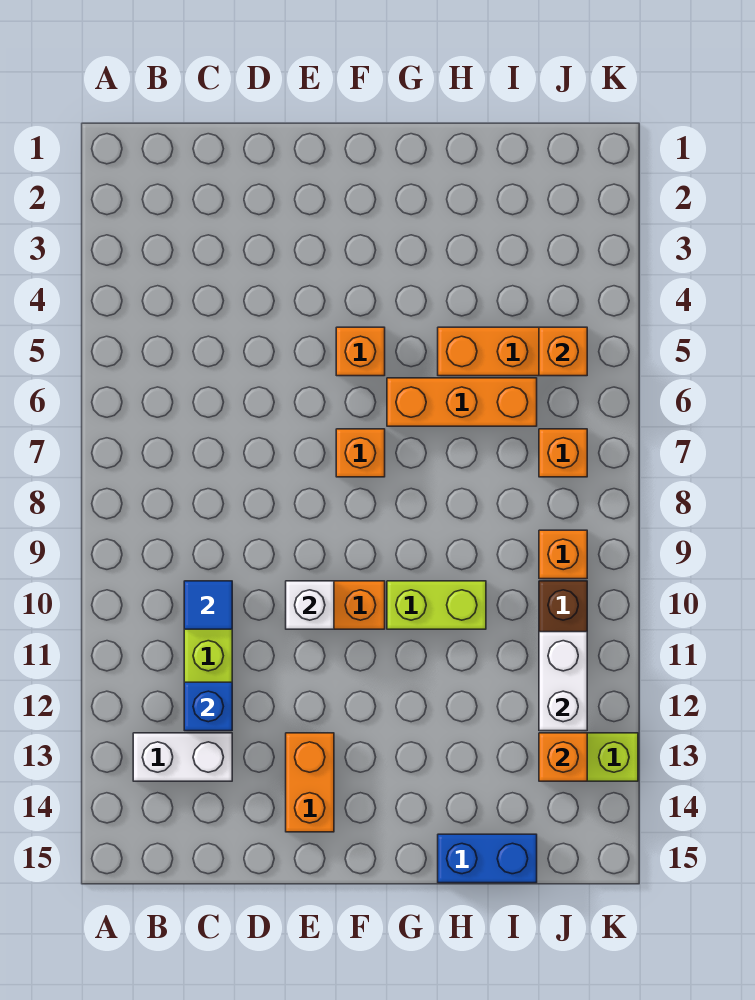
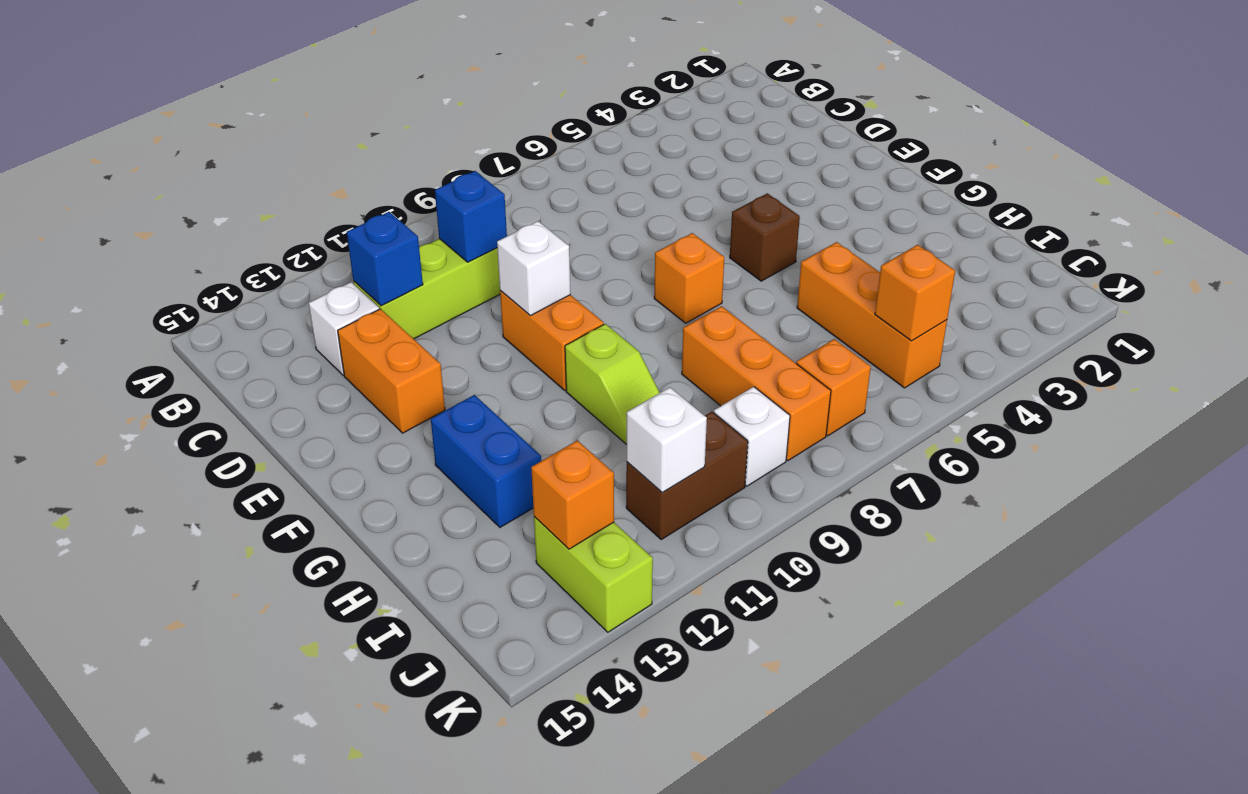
white 1x2 brick [133,733,232,781] -> white 1x1 brick [309,282,379,375]
blue 1x1 tile [184,581,232,629] -> blue 1x1 brick [435,171,507,262]
orange 1x2 brick [286,733,334,832] -> orange 1x2 brick turned to [338,309,445,433]
orange 1x1 brick [336,327,385,376] -> brown 1x1 brick [730,193,800,281]
orange 1x3 brick [387,378,537,426] -> orange 1x3 brick moved to [682,306,831,461]
lime 1x2 brick [387,581,486,629] -> lime 1x2 slope [565,324,660,445]
blue 1x2 brick [438,834,537,883] -> blue 1x2 brick moved to [431,395,541,527]
orange 1x1 brick [539,530,587,579] -> white 1x1 brick [714,387,790,486]
white 1x2 brick [539,632,587,731] -> white 1x1 brick [627,387,707,492]

